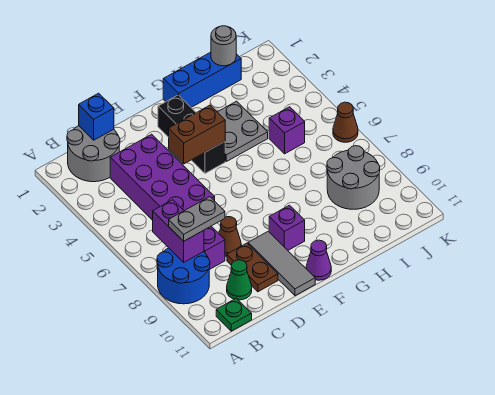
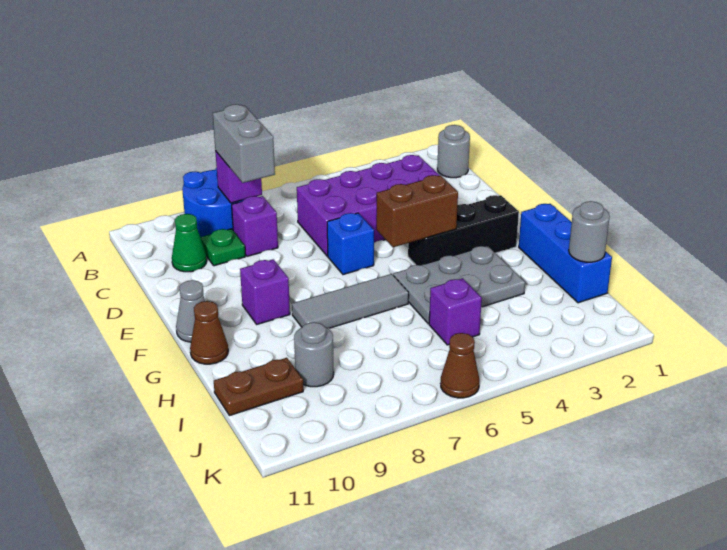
grey 2x2 round brick [67,126,120,182] -> grey 1x1 round brick [437,125,470,178]
purple 1x2 brick [153,200,204,262] -> purple 1x1 brick [215,151,262,203]
grey 1x2 plate [169,197,225,241] -> grey 1x2 brick [213,104,275,183]
green 1x1 plate [216,298,252,331] -> green 1x1 plate moved to [200,229,245,266]
blue 1x1 brick [79,93,114,140] -> blue 1x1 brick moved to [327,213,374,275]
brown 1x1 cone [219,217,241,256] -> brown 1x1 cone moved to [190,301,228,364]
brown 1x2 plate [227,243,278,292] -> brown 1x2 plate moved to [214,358,303,416]
brown 1x2 brick [169,105,225,164] -> brown 1x2 brick turned to [376,175,458,247]
grey 1x3 tile [248,231,315,296] -> grey 1x3 tile moved to [292,274,409,328]
purple 1x1 cone [306,240,331,280] -> grey 1x1 cone [176,280,205,342]
grey 2x2 plate [218,101,268,162] -> grey 2x3 plate [393,246,525,324]
grey 2x2 round brick [327,146,380,209] -> grey 1x1 round brick [294,322,334,387]

